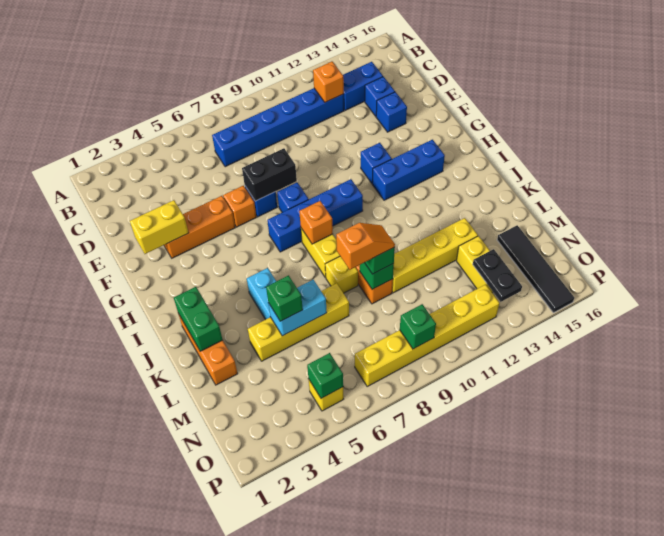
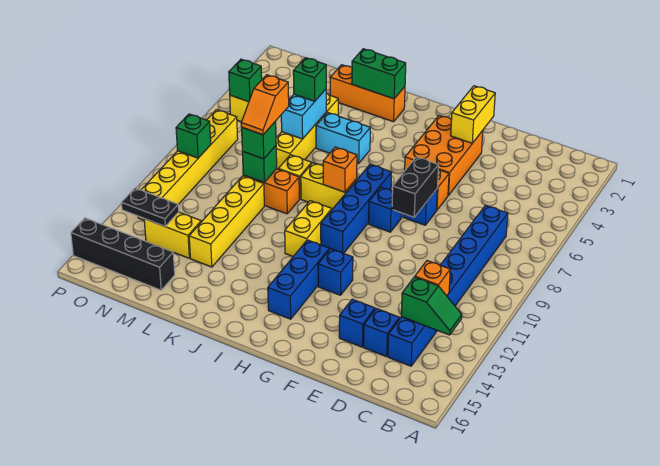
none -> green 1x2 slope [401,277,462,335]
orange 1x3 brick [164,196,235,258] -> orange 2x3 brick [405,115,483,195]
none -> yellow 1x2 brick [285,201,332,256]
black 1x4 tile [497,225,574,313] -> black 1x4 brick [71,218,175,290]

